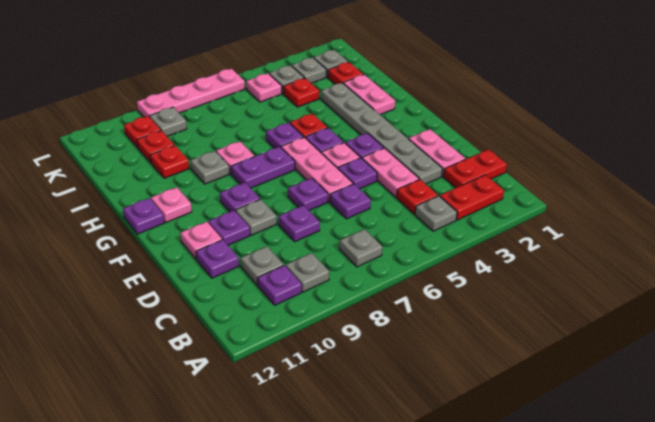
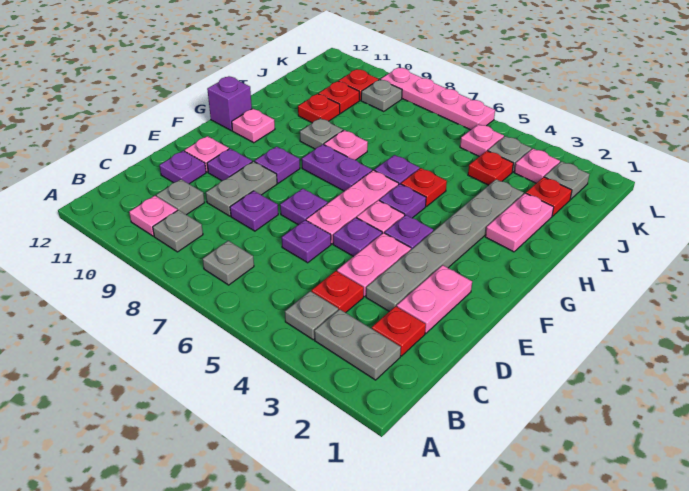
red 1x2 plate [440,175,504,220] -> grey 1x2 plate [314,309,401,380]
purple 1x1 plate [258,265,302,305] -> pink 1x1 plate [129,196,177,236]
red 1x2 plate [444,149,507,188] -> red 1x1 plate [372,306,426,356]
grey 1x1 plate [236,199,277,235] -> grey 1x2 plate [206,161,277,216]
purple 1x1 plate [123,198,164,234] -> purple 1x1 brick [207,77,252,131]
grey 1x1 plate [292,58,327,83] -> pink 1x1 plate [514,149,560,183]

